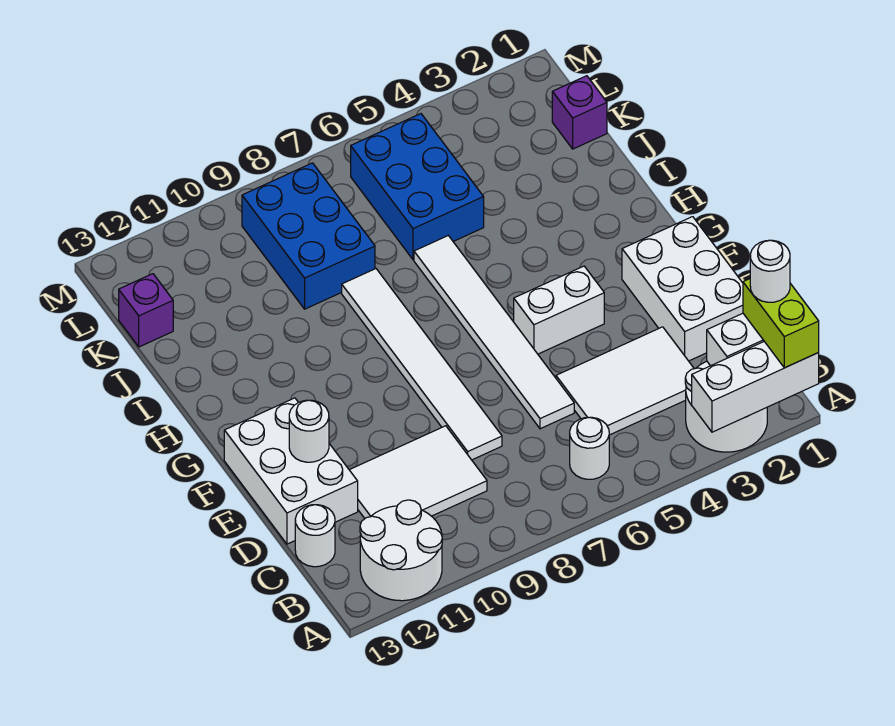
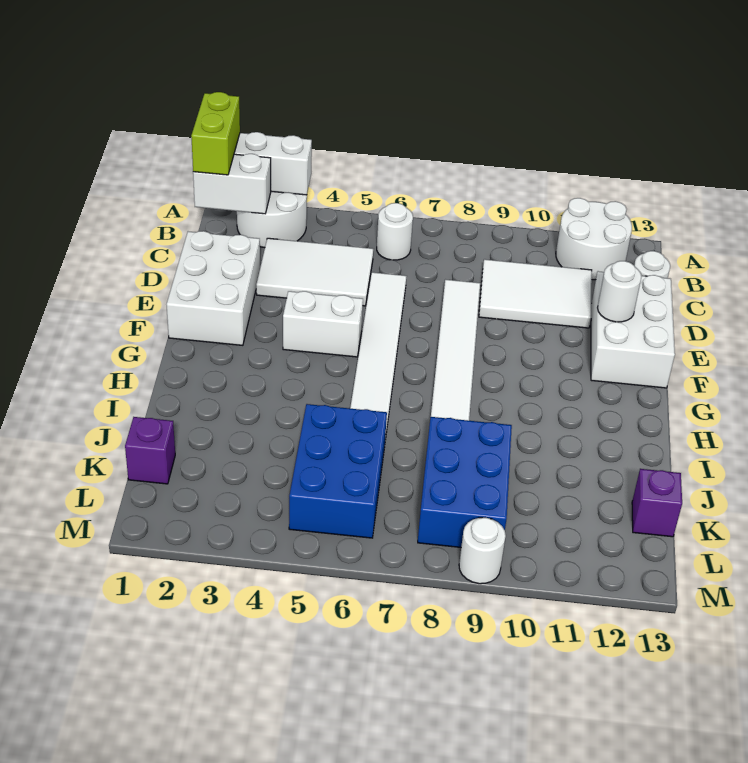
white 1x1 round brick [750,240,790,302] -> white 1x1 round brick moved to [459,518,506,584]

